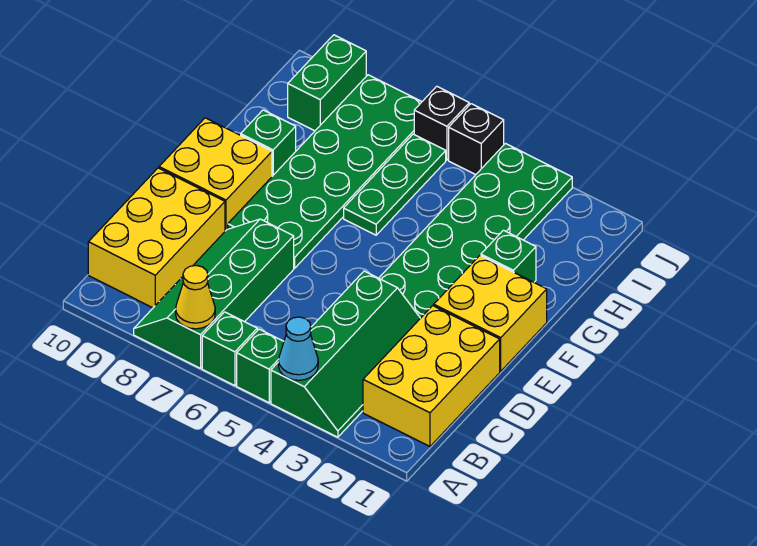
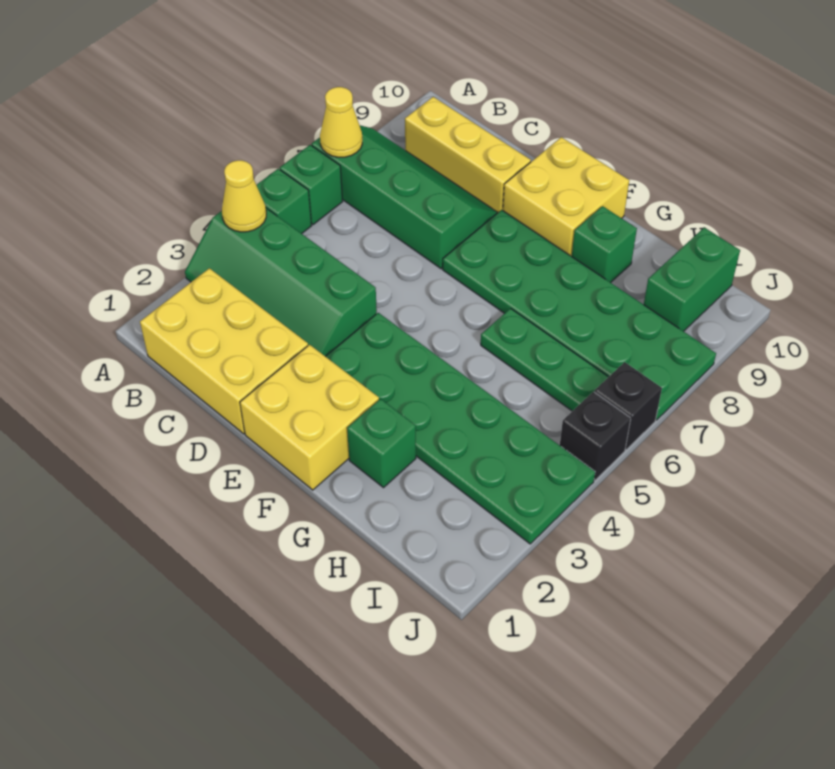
cyan 1x1 cone [279,317,318,380] -> yellow 1x1 cone [222,160,266,232]
yellow 2x3 brick [88,168,225,308] -> yellow 1x3 brick [405,97,531,212]
green 1x2 brick [288,35,366,131] -> green 1x2 brick turned to [644,228,740,331]

